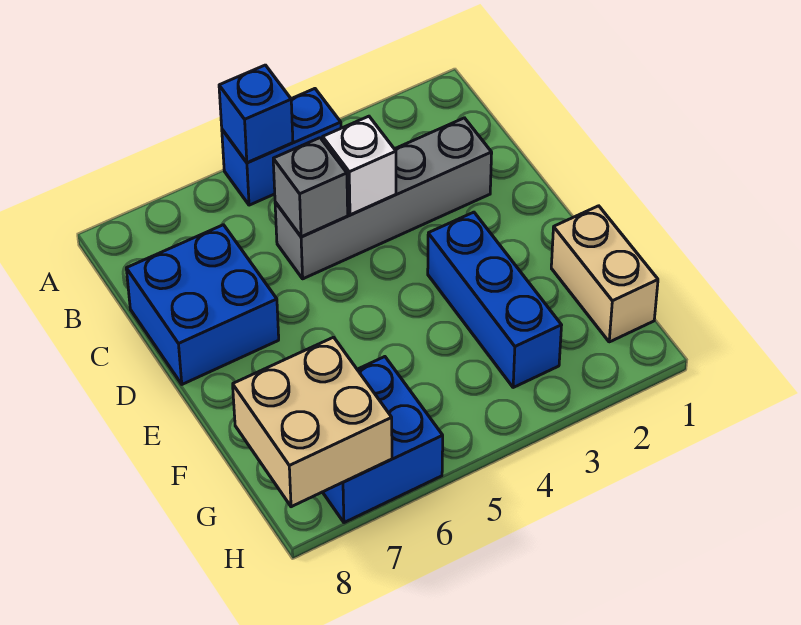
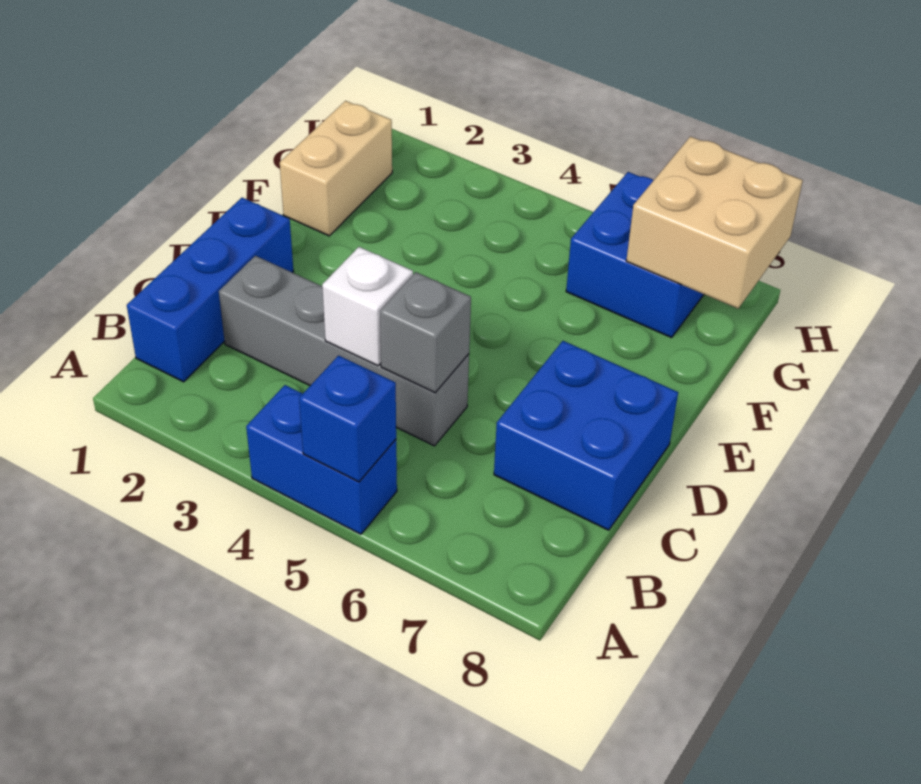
blue 1x3 brick [428,212,562,387] -> blue 1x3 brick moved to [127,198,293,382]

